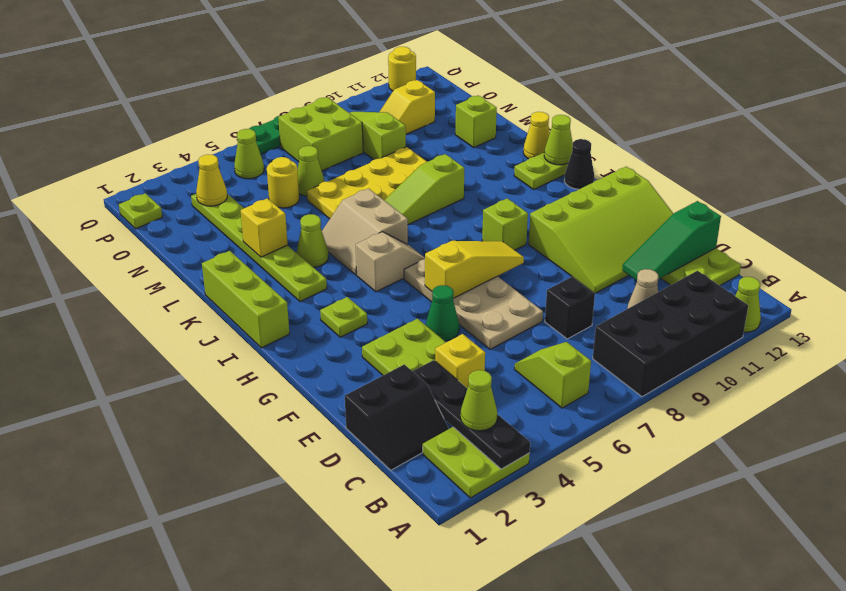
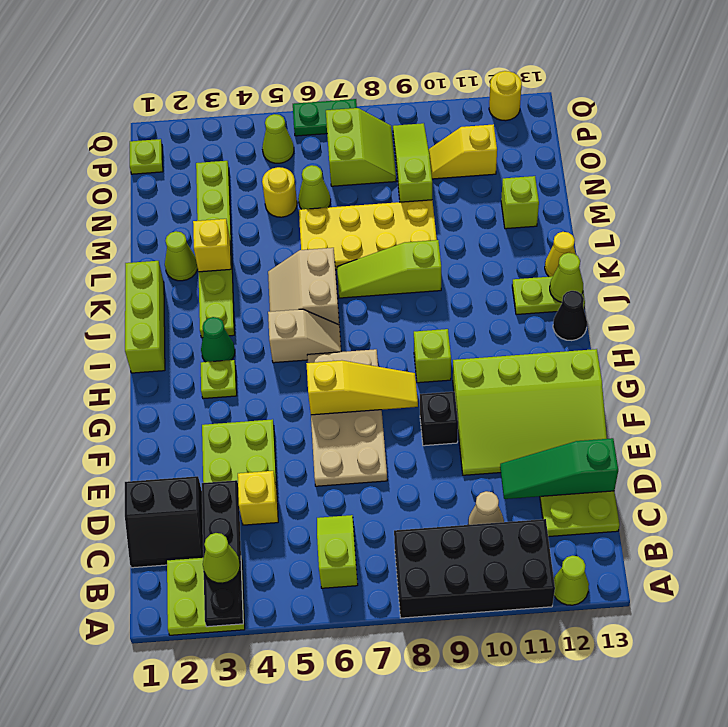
black 1x1 brick [545,277,595,339] -> black 1x1 brick moved to [420,392,458,446]
green 1x1 cone [426,285,459,341] -> green 1x1 cone moved to [201,317,235,362]
lime 1x1 cone [296,214,328,267] -> lime 1x1 cone moved to [165,231,198,281]
yellow 1x1 cone [196,154,227,206] -> none
lime 2x2 brick [278,97,363,171] -> lime 2x2 slope [326,108,396,186]

